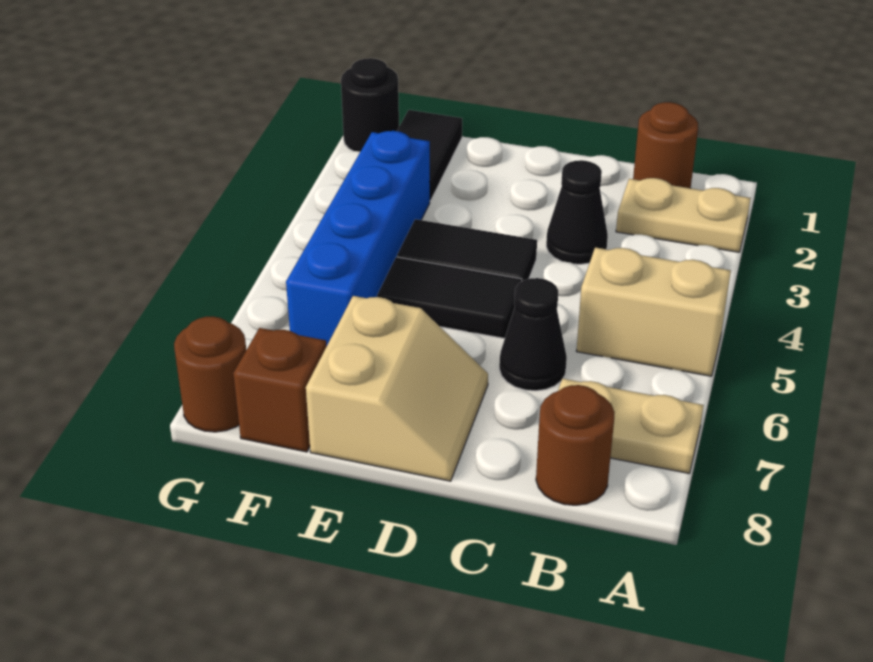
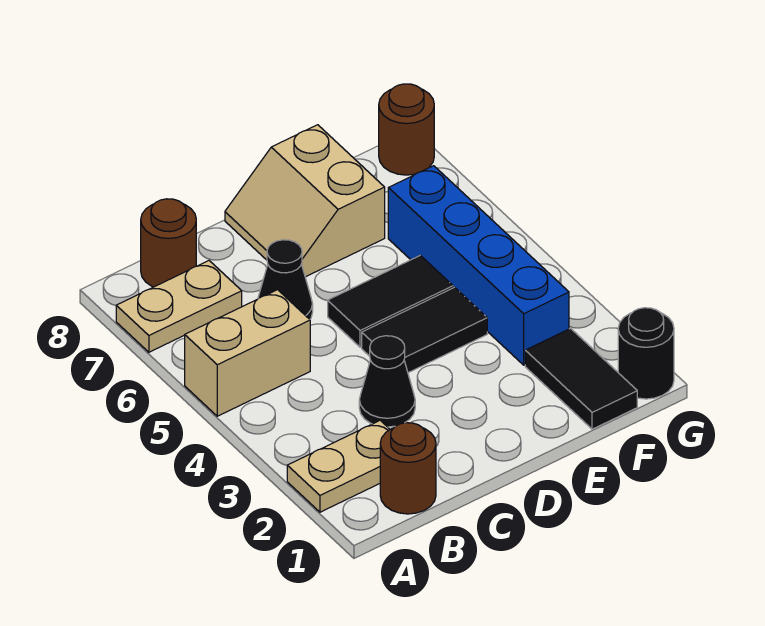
brown 1x1 brick [233,328,327,452] -> none

